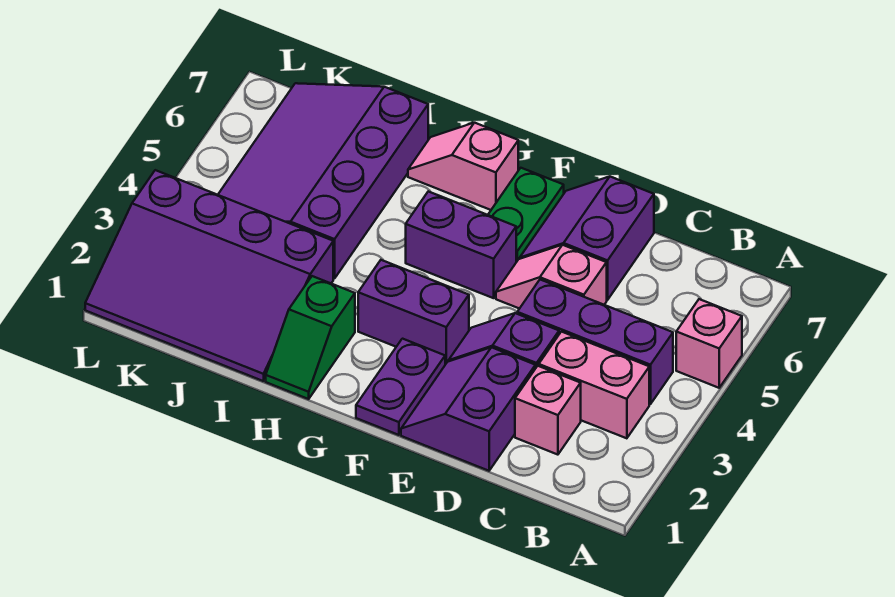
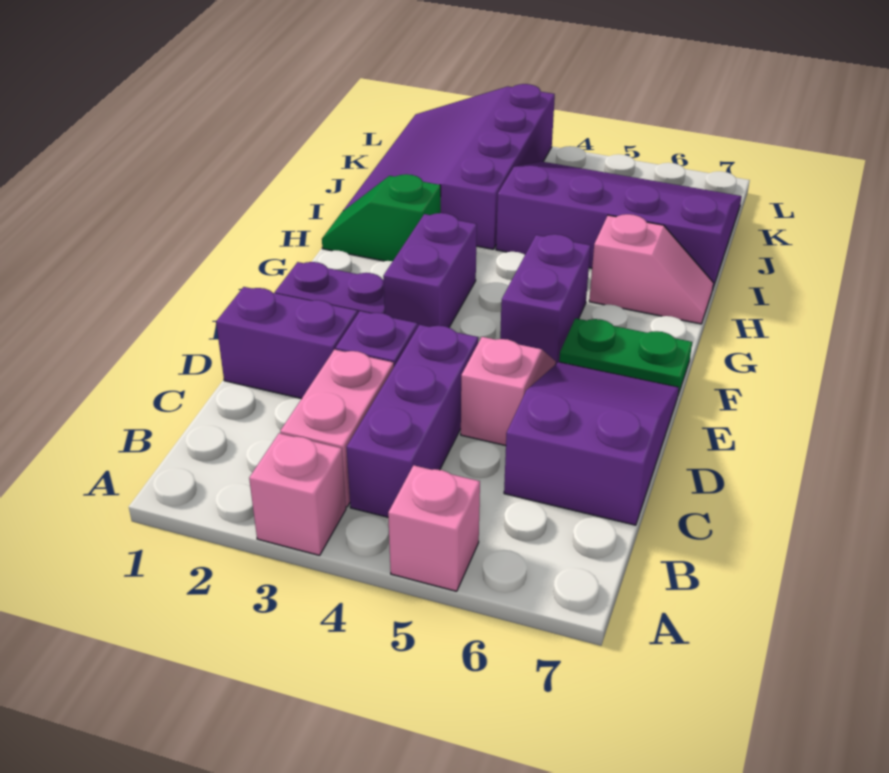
pink 1x1 brick [515,366,581,455] -> pink 1x1 brick moved to [249,433,346,555]
purple 2x2 slope [520,177,654,300] -> purple 2x3 slope [504,362,679,525]
pink 1x2 slope [408,123,518,210] -> pink 1x2 slope turned to [589,214,713,324]

